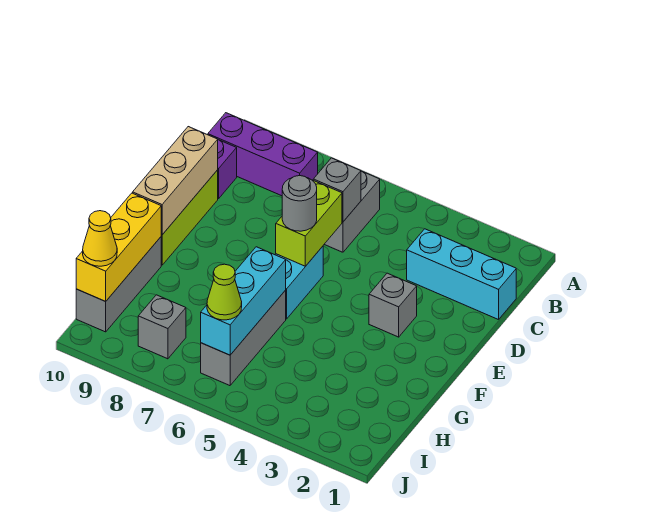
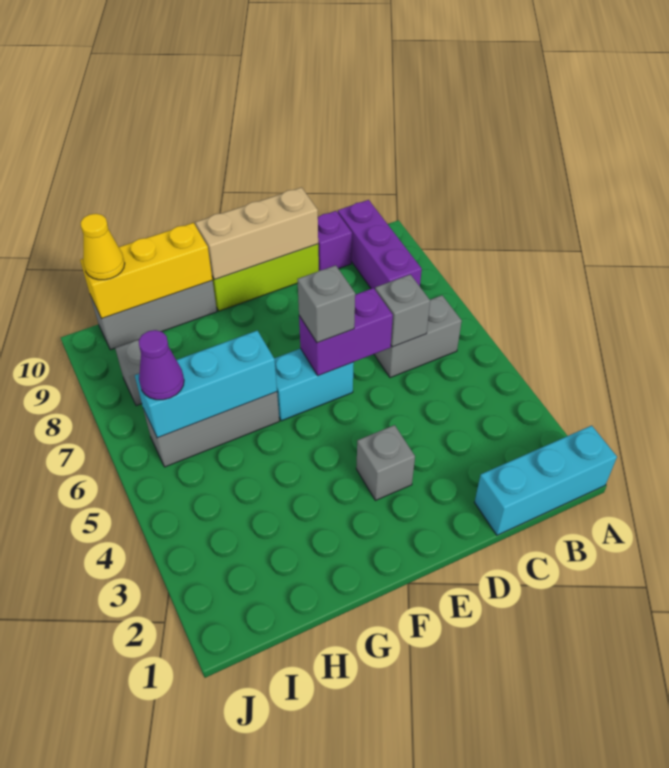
cyan 1x3 brick [407,229,516,320] -> cyan 1x3 brick turned to [475,426,617,535]
lime 1x2 brick [276,181,342,266] -> purple 1x2 brick [299,288,393,376]
grey 1x1 round brick [282,176,317,231] -> grey 1x1 brick [297,265,355,343]
lime 1x1 cone [207,264,242,320] -> purple 1x1 cone [139,330,184,400]

